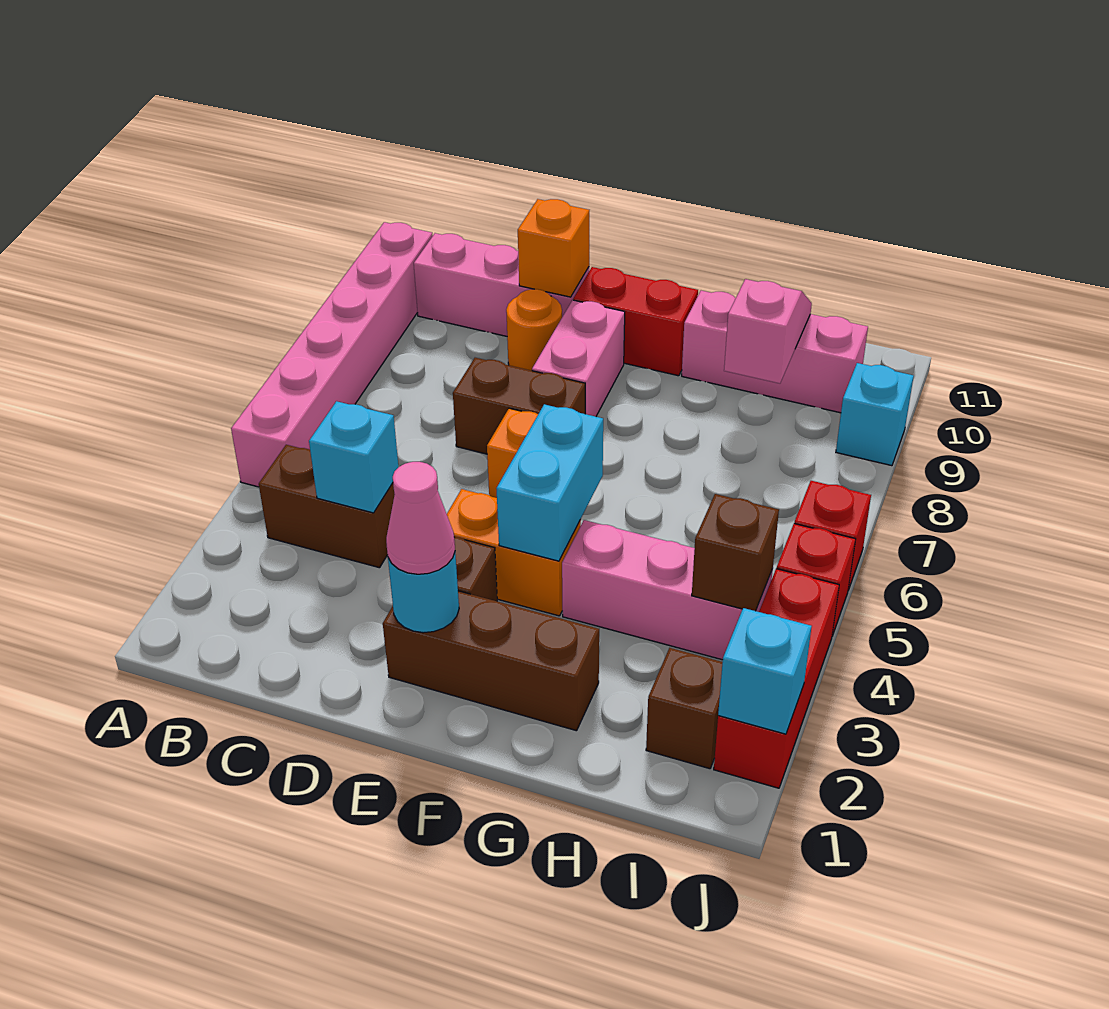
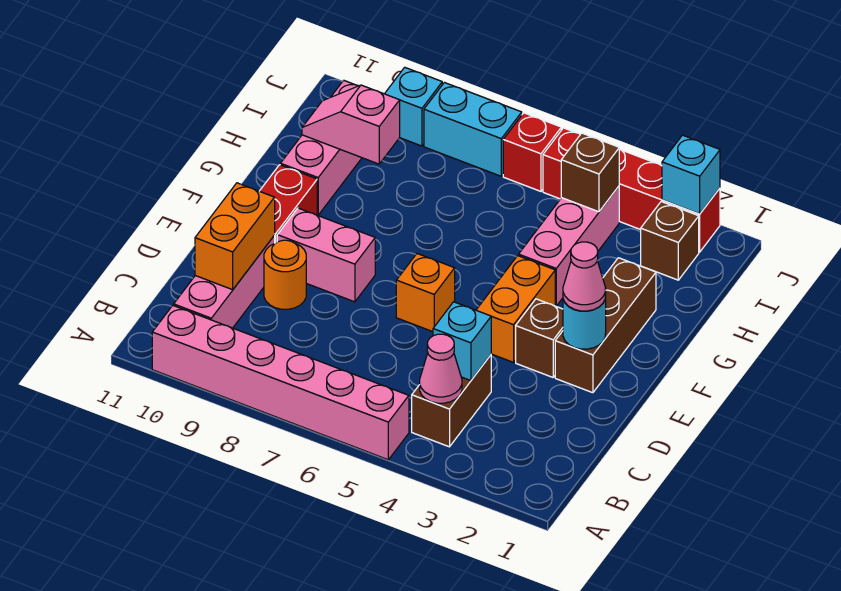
none -> pink 1x1 cone [420,334,462,403]
brown 1x2 brick [453,358,585,454] -> none
orange 1x1 brick [518,199,589,297] -> orange 1x2 brick [195,183,275,290]
cyan 1x2 brick [496,404,603,561] -> cyan 1x2 brick moved to [424,83,522,176]

